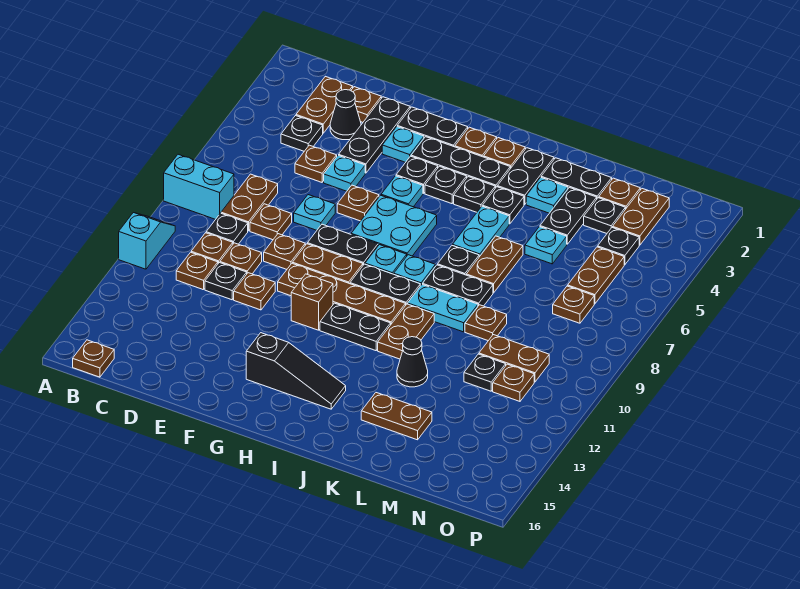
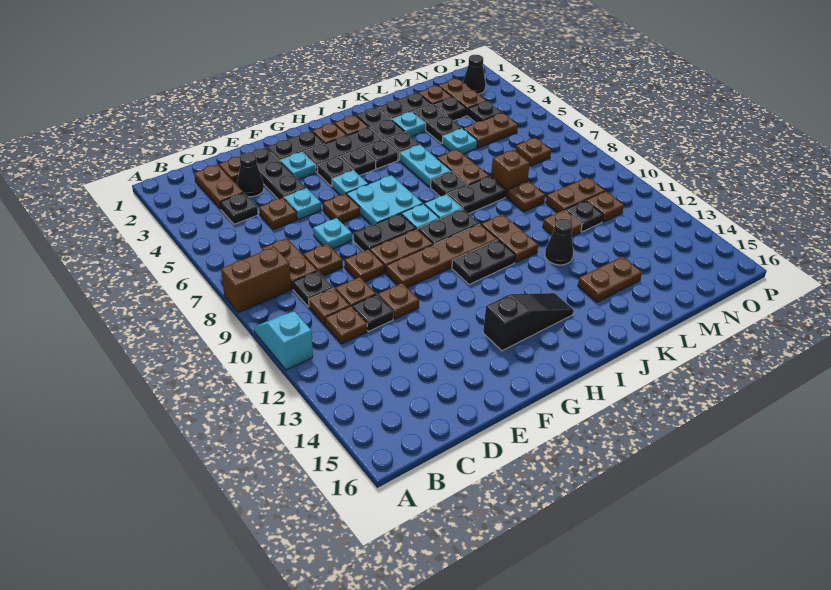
cyan 1x2 brick [164,154,234,219] -> brown 1x2 brick [221,247,291,313]
brown 1x1 plate [73,340,114,377] -> brown 1x1 plate moved to [543,210,582,236]
brown 1x1 brick [291,274,333,330] -> brown 1x1 brick moved to [491,150,530,197]
cyan 1x2 plate [408,284,478,332] -> none
brown 1x2 plate [568,247,624,304] -> brown 1x2 plate turned to [463,113,518,148]
none -> black 1x1 cone [463,55,486,94]

